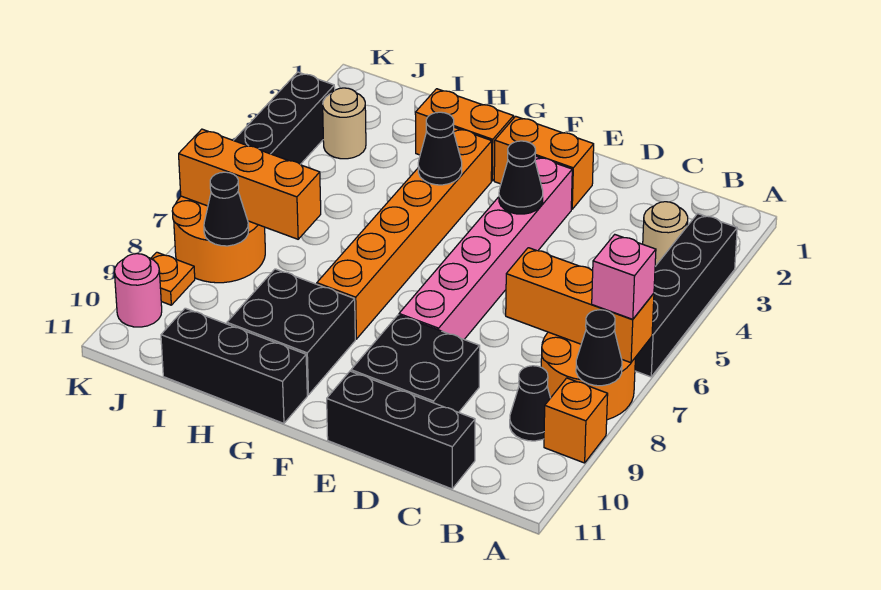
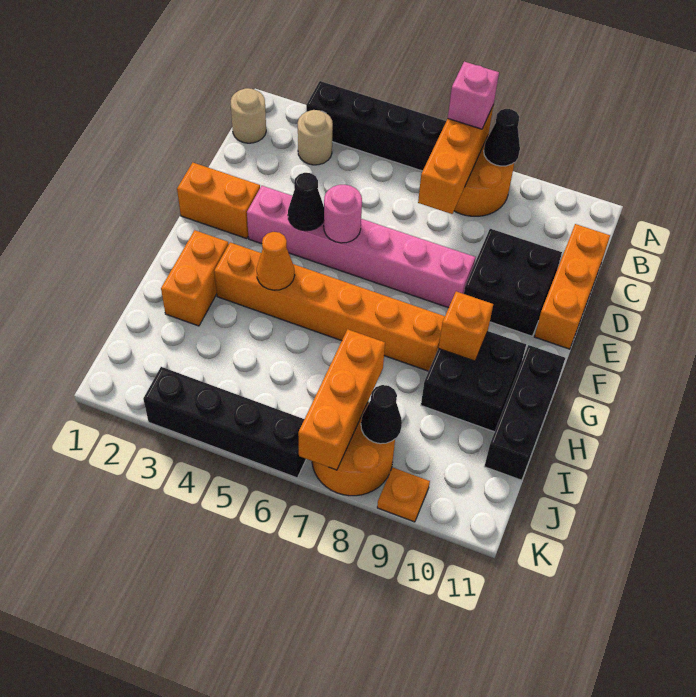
orange 1x1 brick [544,378,608,463] -> orange 1x1 brick moved to [439,291,493,361]
black 1x1 cone [510,366,550,441] -> none
black 1x3 brick [327,371,475,489] -> orange 1x3 brick [534,224,610,349]
orange 1x2 brick [494,116,594,209] -> orange 1x2 brick turned to [177,163,260,239]
black 1x1 cone [418,112,462,185] -> orange 1x1 cone [257,232,295,290]
tan 1x1 round brick [323,88,366,159] -> tan 1x1 round brick moved to [231,88,266,143]
pink 1x1 round brick [114,254,162,327] -> pink 1x1 round brick moved to [324,185,362,243]

